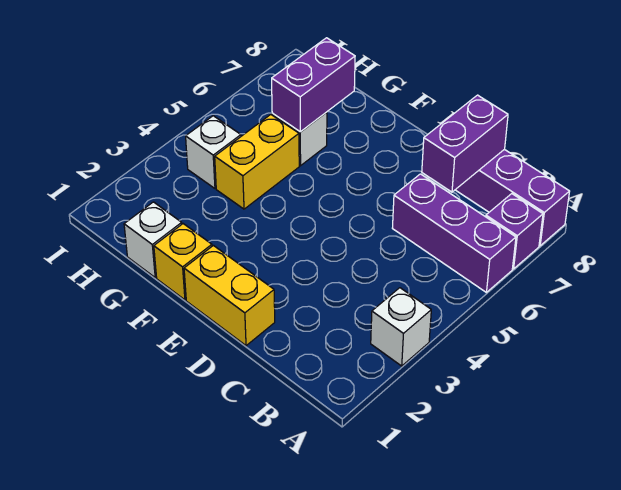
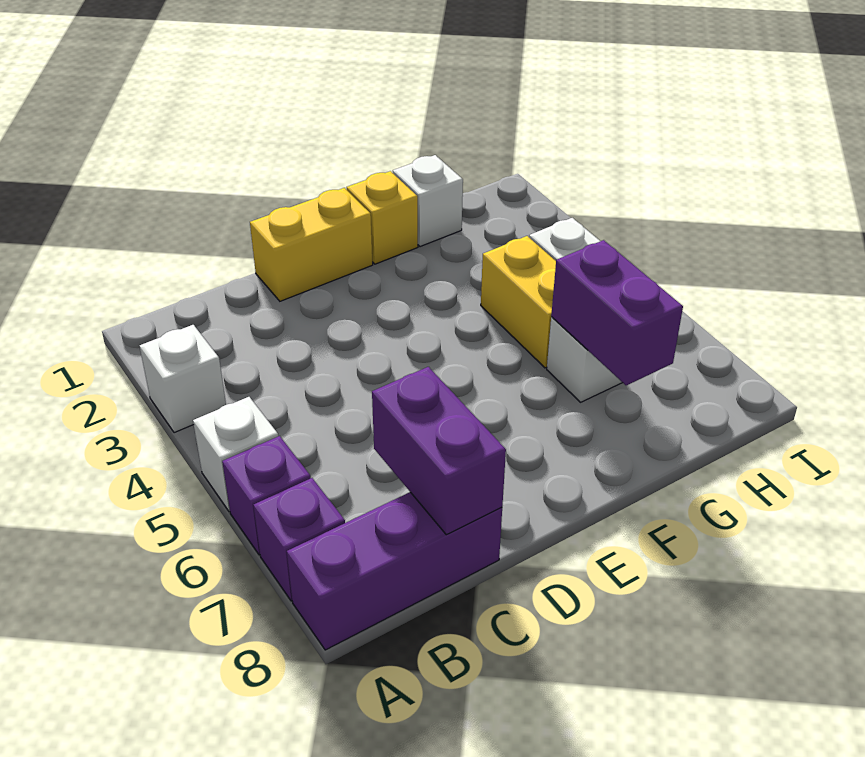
none -> white 1x1 brick [193,397,278,512]
purple 1x3 brick [392,174,516,292] -> purple 1x1 brick [222,436,311,555]

